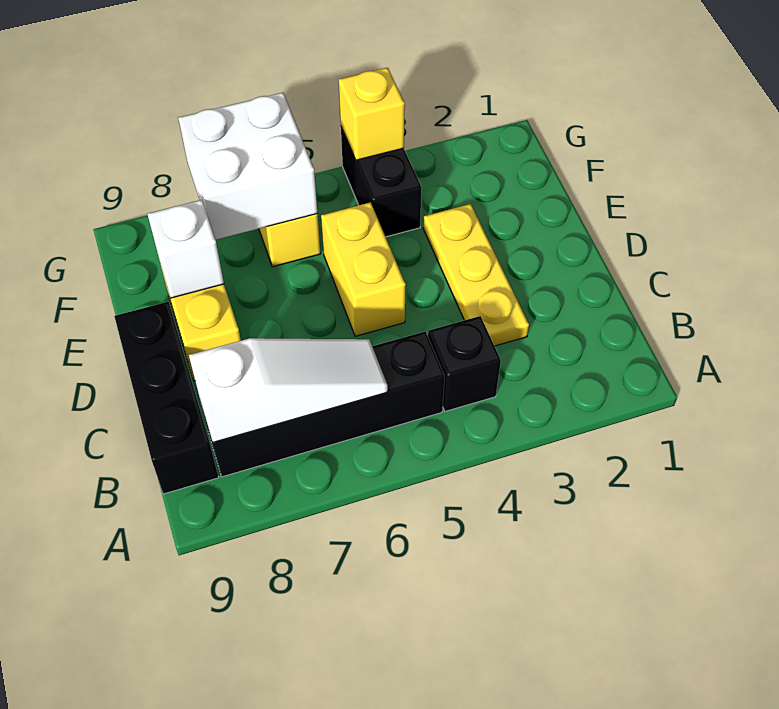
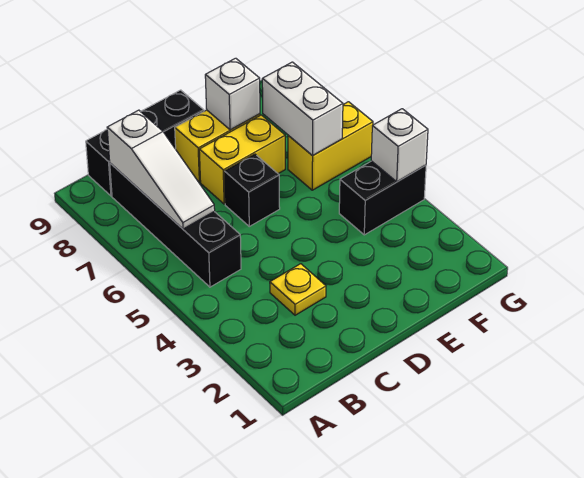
black 1x1 brick [428,316,501,411] -> black 1x1 brick moved to [224,154,280,226]
yellow 1x3 plate [423,204,529,346] -> yellow 1x1 plate [270,264,326,315]
yellow 1x2 brick [321,202,406,336] -> yellow 1x2 brick moved to [199,115,285,204]
white 2x2 brick [178,93,318,240] -> white 1x2 brick [262,62,343,156]
yellow 1x1 brick [339,68,405,160] -> white 1x1 brick [371,109,428,182]

